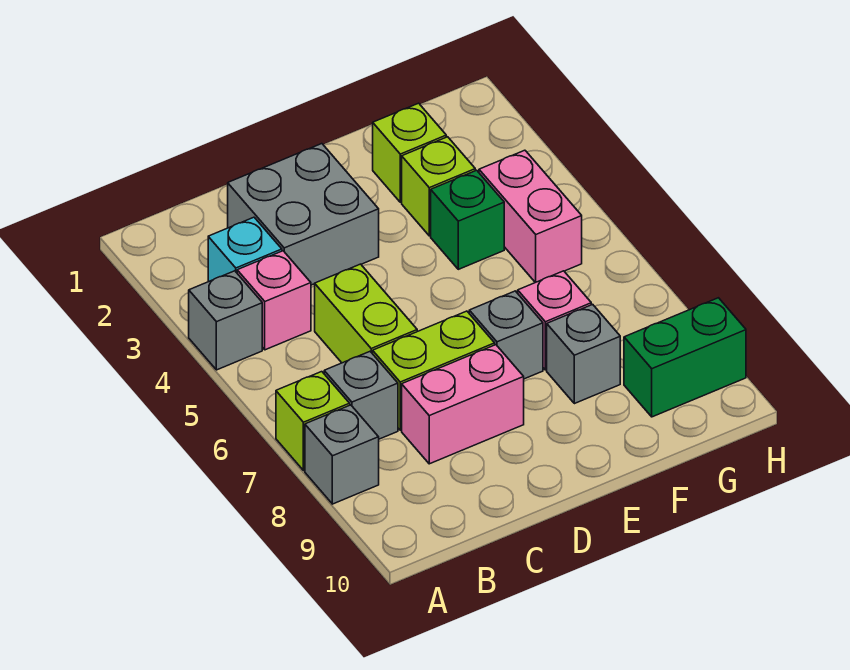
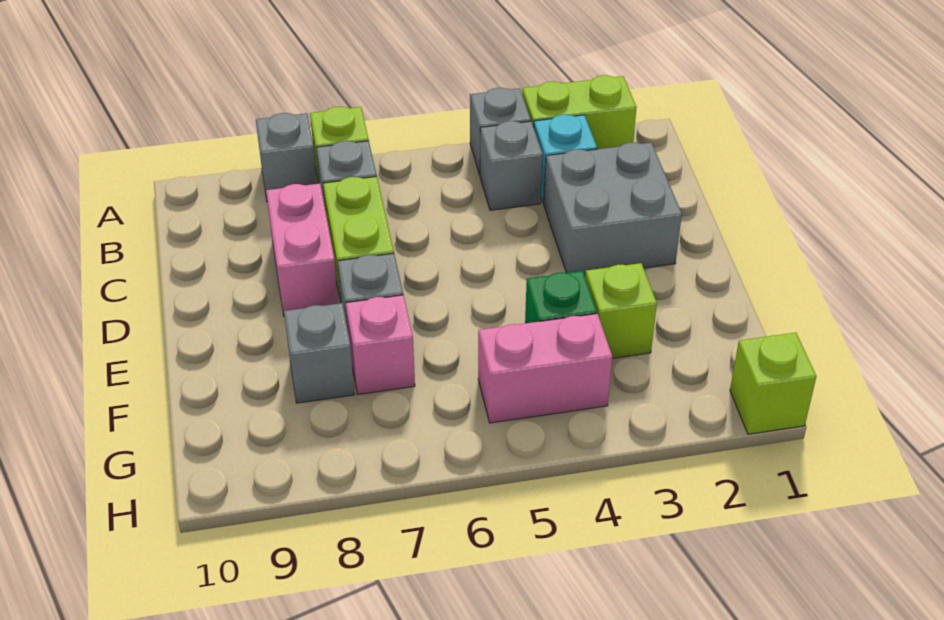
pink 1x1 brick [237,251,311,350] -> grey 1x1 brick [480,121,543,210]
lime 1x2 brick [315,264,417,363] -> lime 1x2 brick moved to [522,75,637,149]
lime 1x1 brick [373,103,446,202] -> lime 1x1 brick moved to [730,333,816,434]
green 1x2 brick [624,298,746,417] -> none

